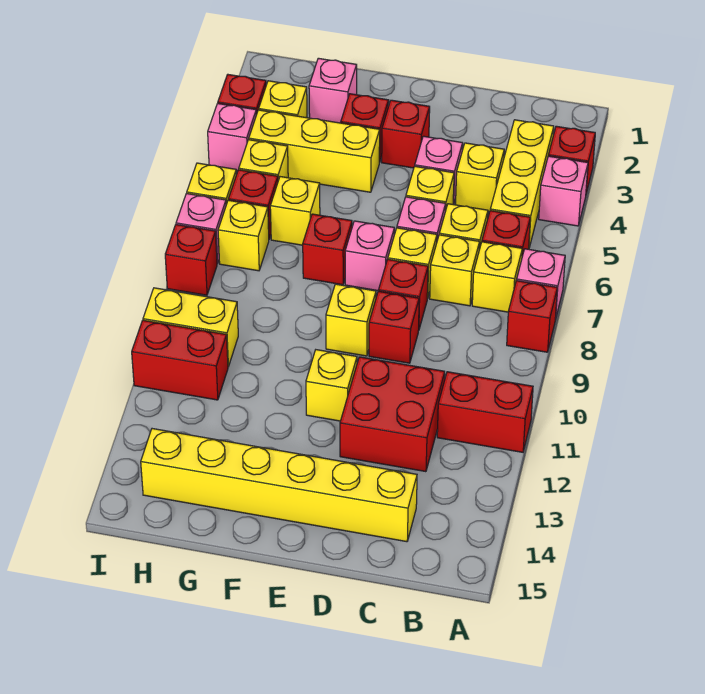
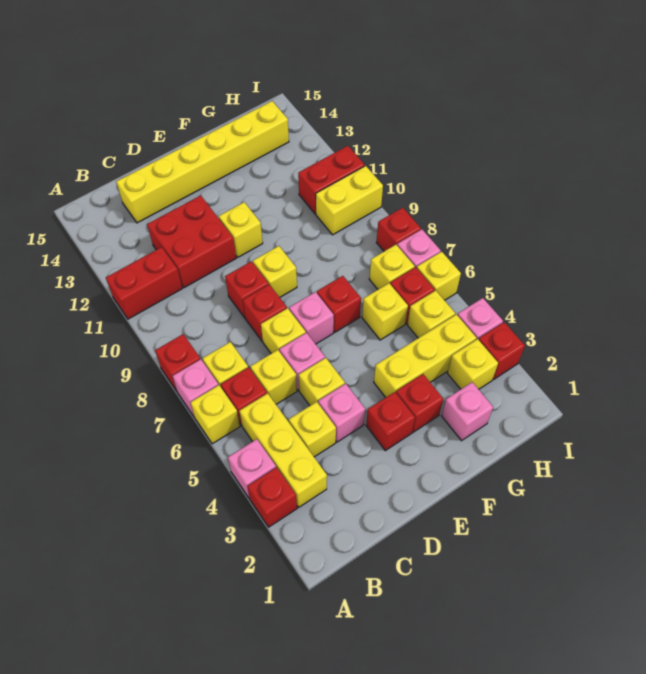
yellow 1x1 brick [430,235,480,306] -> yellow 1x1 brick moved to [190,385,240,444]

